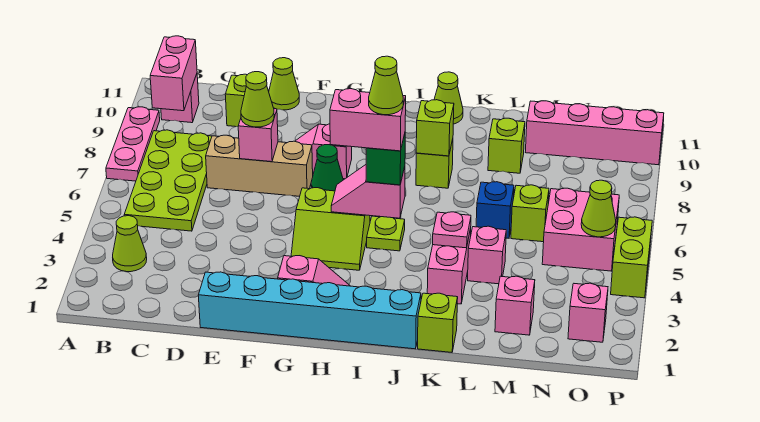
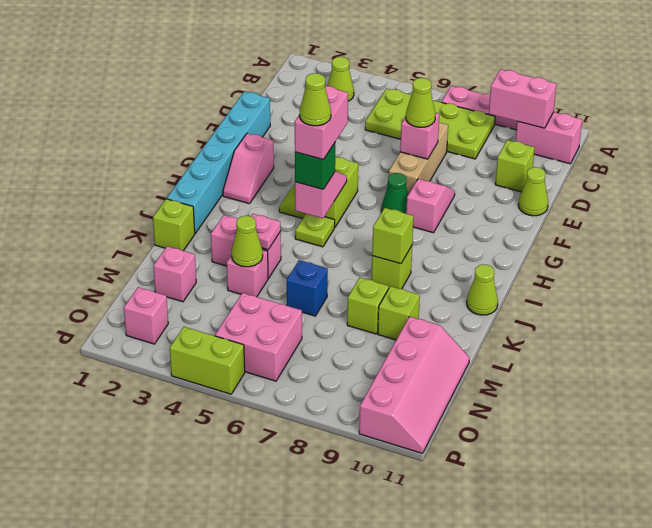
pink 1x1 brick [161,74,199,123] -> pink 1x2 brick [516,112,582,164]
lime 1x1 brick [511,185,549,242] -> lime 1x1 brick moved to [347,278,389,334]
lime 1x1 cone [581,180,616,237] -> lime 1x1 cone moved to [232,216,263,267]

